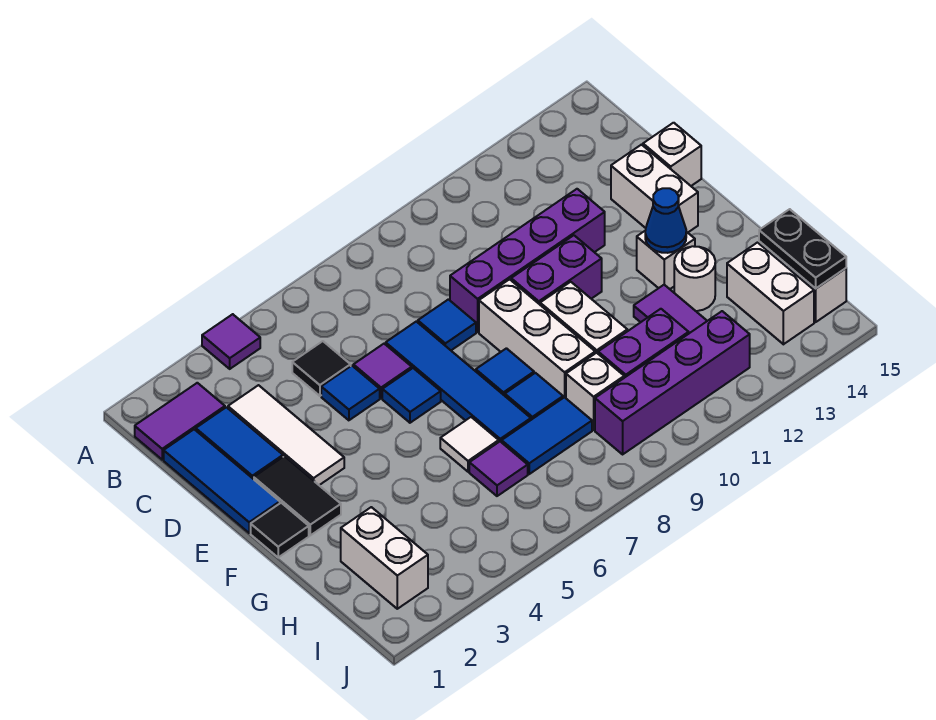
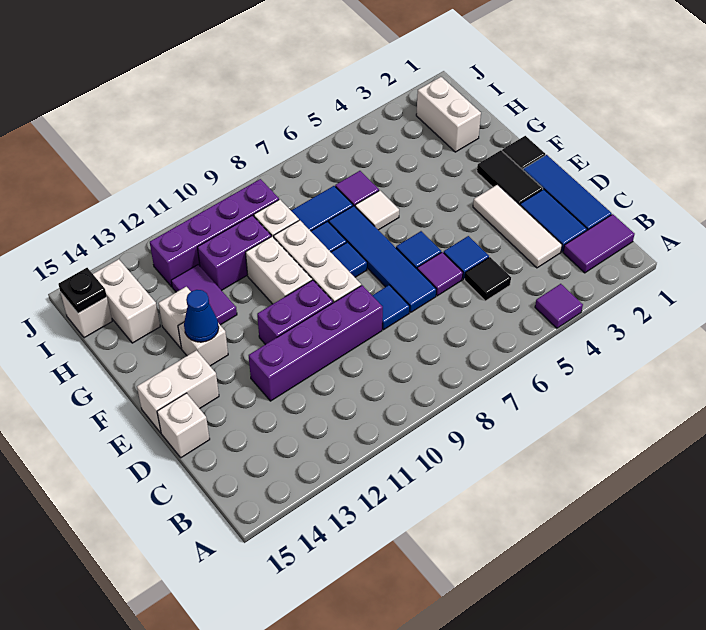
white 1x2 brick [611,145,698,232] -> white 1x2 brick turned to [137,350,219,433]
white 1x1 round brick [674,246,715,311] -> white 1x1 brick [158,287,191,348]
black 1x2 plate [759,209,846,289] -> black 1x1 plate [58,268,107,313]

